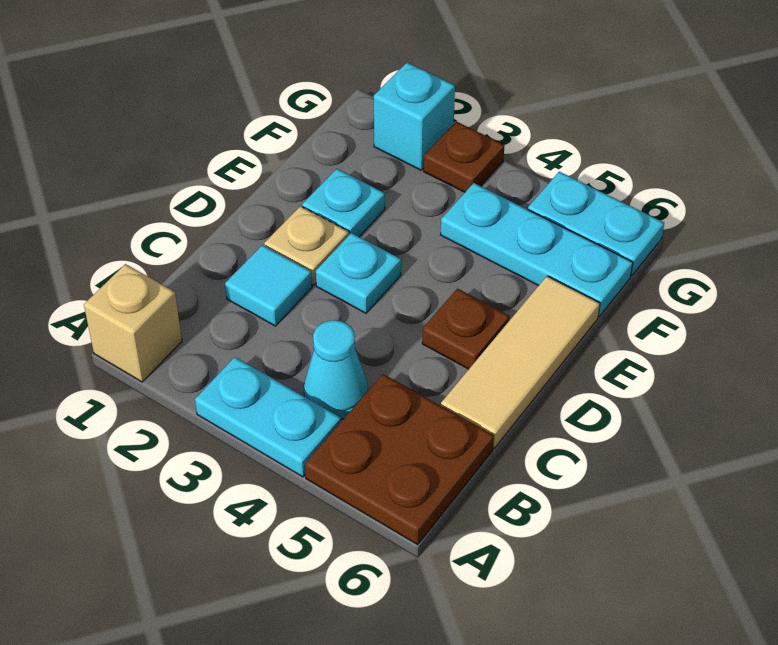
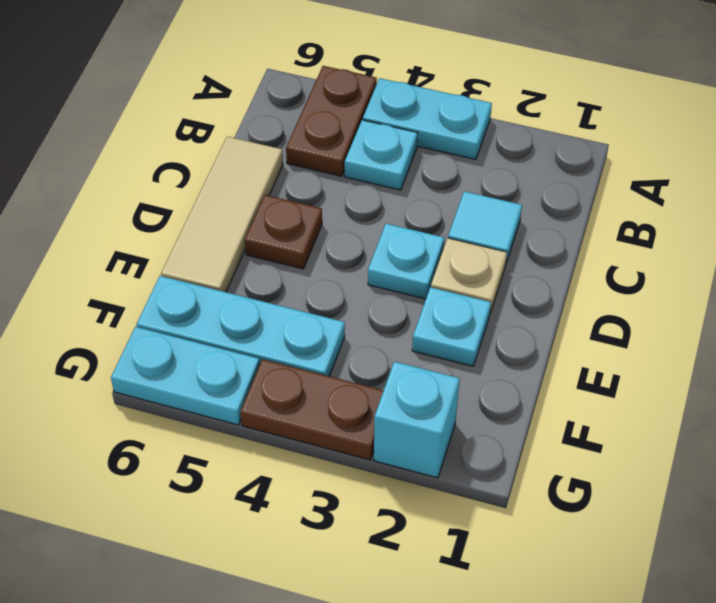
tan 1x1 brick [84,264,182,382] -> none
brown 2x2 plate [305,374,494,544] -> brown 1x2 plate [286,66,377,176]
cyan 1x1 cone [304,320,368,420] -> cyan 1x1 plate [345,120,418,190]
brown 1x1 plate [424,121,505,192] -> brown 1x2 plate [240,359,384,460]

